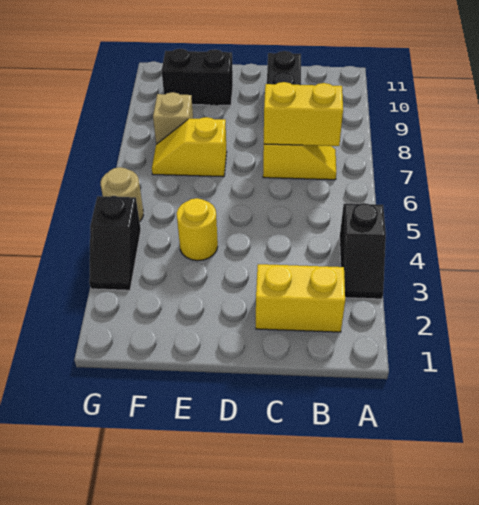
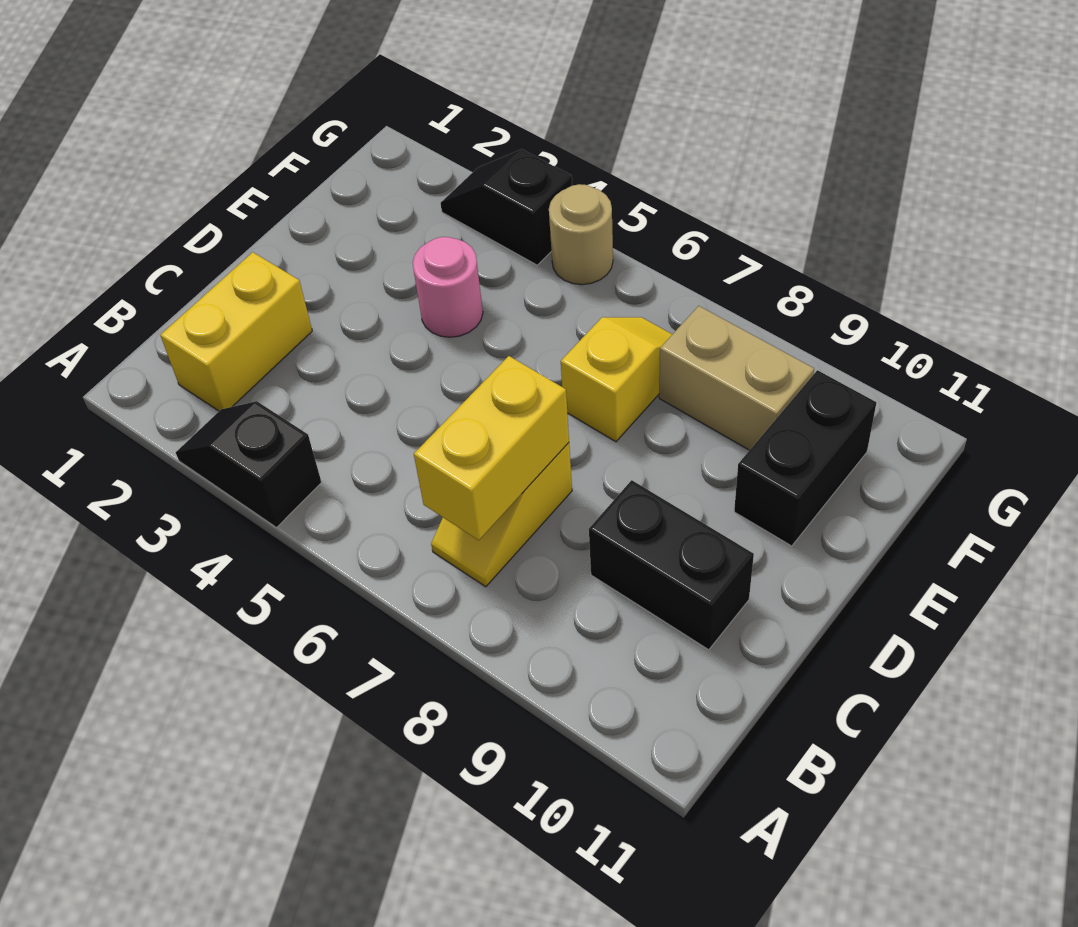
yellow 1x1 round brick [177,198,218,261] -> pink 1x1 round brick [413,237,483,337]
tan 1x1 brick [153,92,193,144] -> tan 1x2 brick [659,306,814,450]

